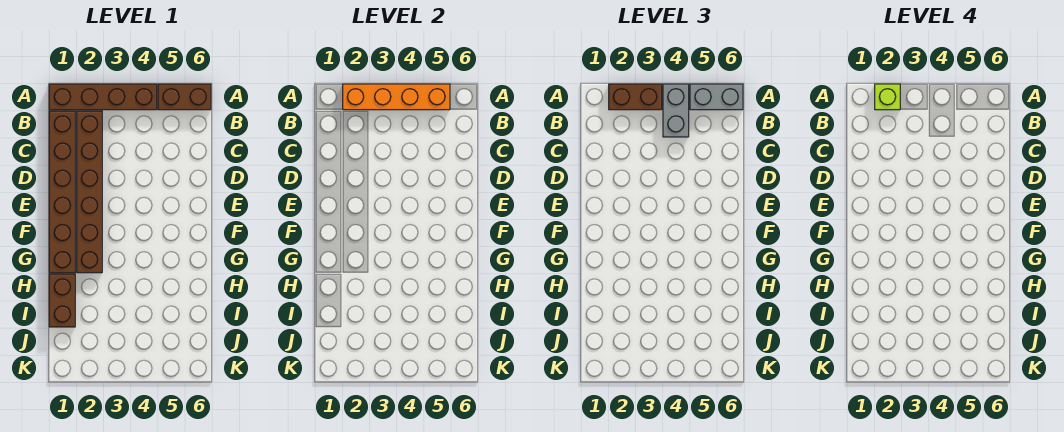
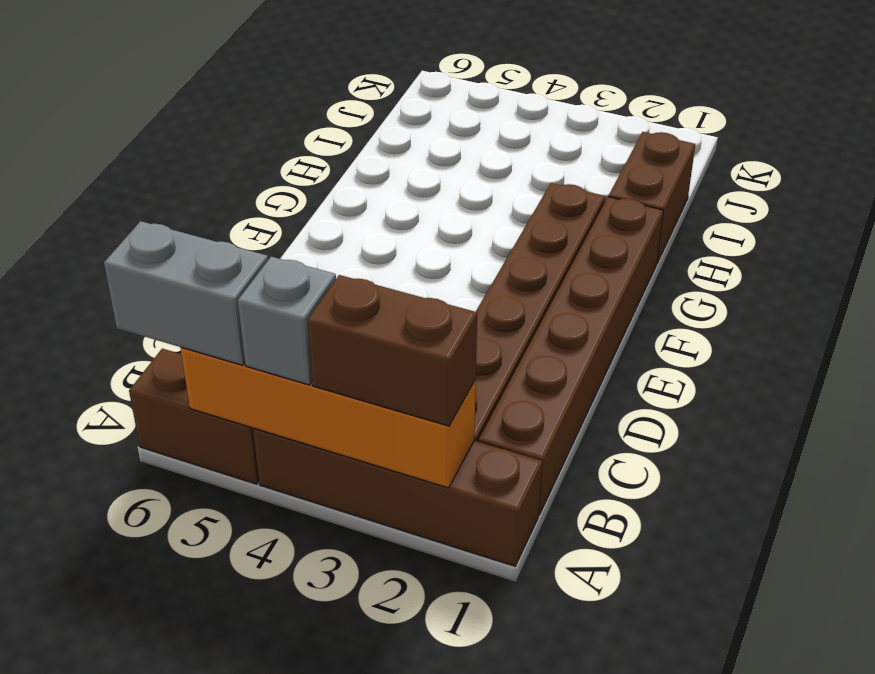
lime 1x1 brick [875,84,900,110] -> none
grey 1x2 brick [663,84,689,137] -> grey 1x1 brick [238,257,336,385]

